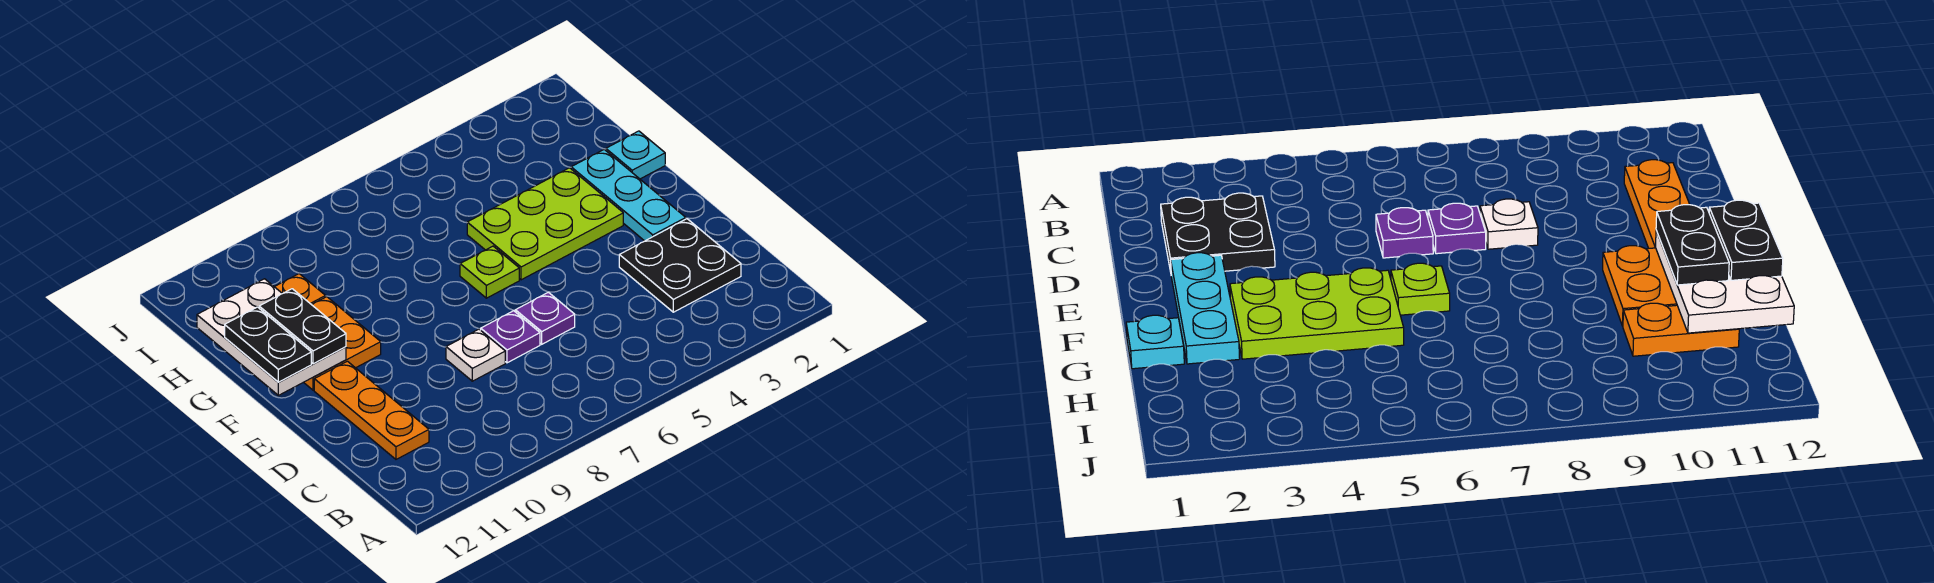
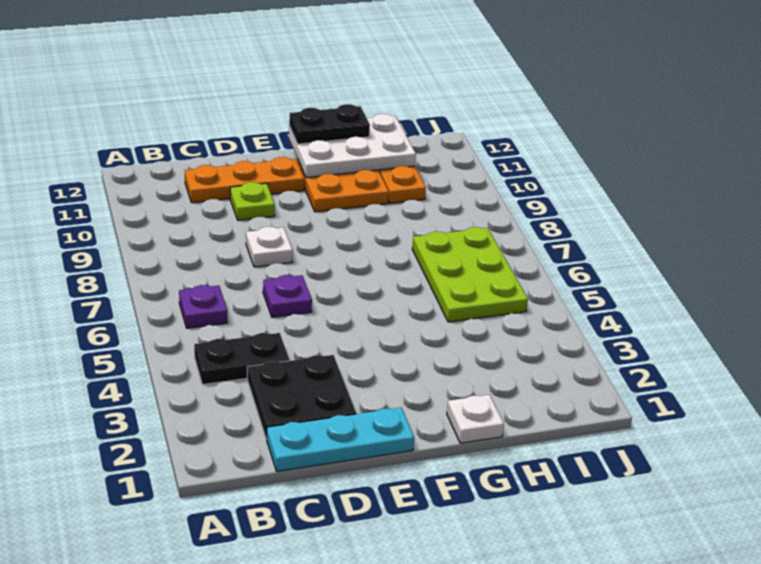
purple 1x1 plate [481,311,540,363] -> purple 1x1 plate moved to [179,285,227,328]
cyan 1x3 plate [571,150,686,241] -> cyan 1x3 plate moved to [267,408,414,472]
lime 2x3 plate [467,168,623,280] -> lime 2x3 plate moved to [412,227,528,322]
lime 1x1 plate [460,246,519,298] -> lime 1x1 plate moved to [230,182,275,220]
black 1x2 plate [259,289,346,364] -> black 1x2 plate moved to [194,333,289,385]
cyan 1x1 plate [606,131,665,179] -> white 1x1 plate [447,395,504,443]

